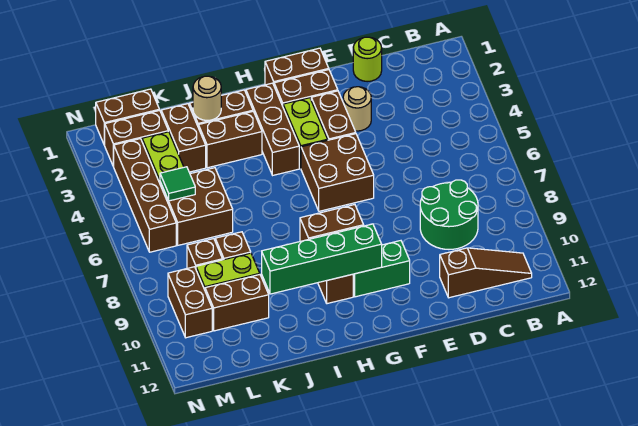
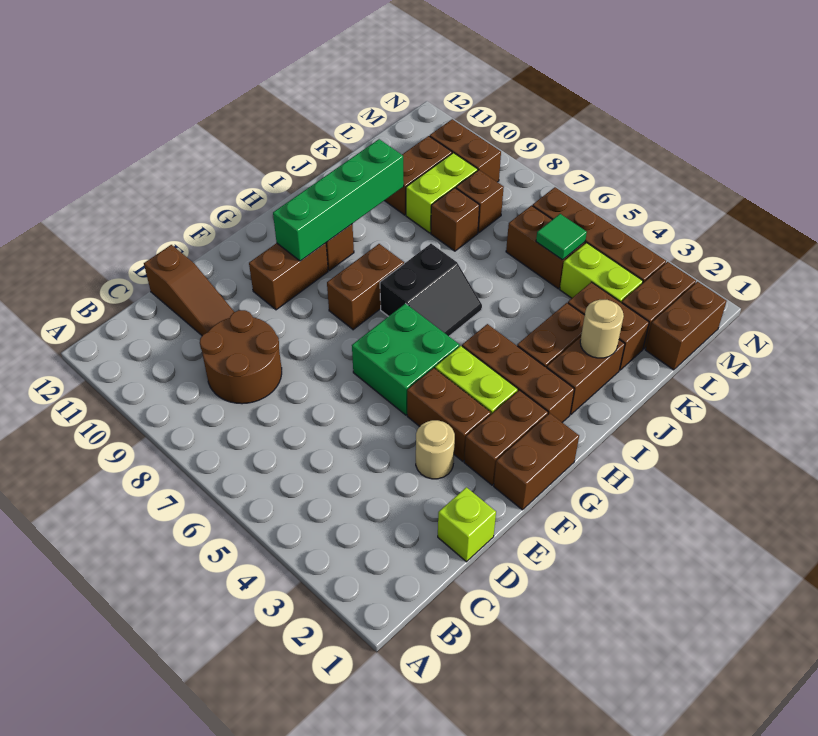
brown 1x3 slope [440,248,532,298] -> brown 1x3 slope turned to [144,245,234,336]
green 2x2 round brick [420,180,478,249] -> brown 2x2 round brick [200,310,282,404]
lime 1x1 round brick [353,37,382,82] -> lime 1x1 brick [438,487,496,562]
brown 2x2 brick [301,134,374,211] -> green 2x2 brick [352,304,460,415]
green 1x2 brick [353,241,410,297] -> brown 1x2 brick [249,243,328,310]
none -> black 2x2 slope [380,244,482,336]
brown 2x2 brick [160,168,233,245] -> brown 1x2 brick [506,206,585,289]

